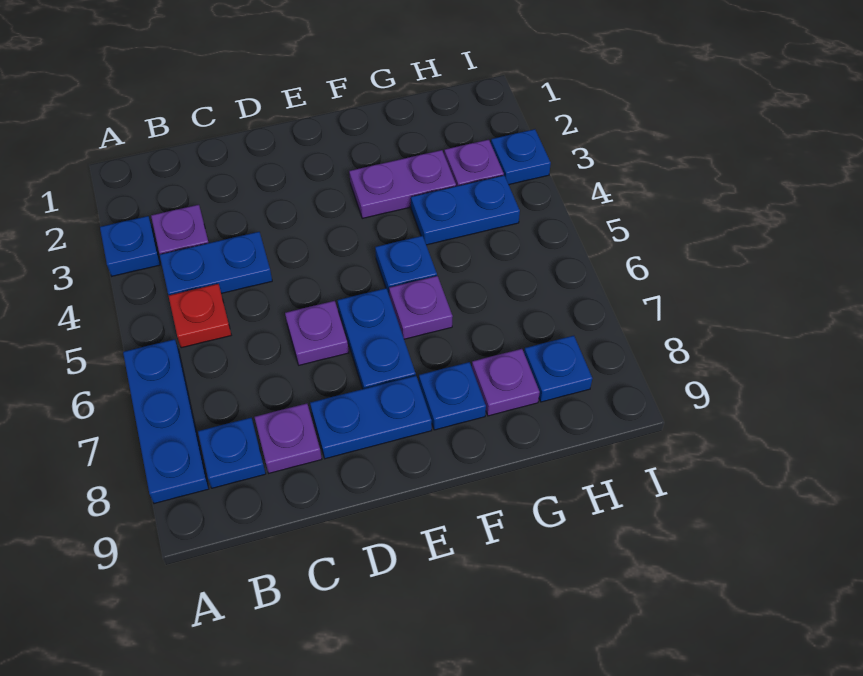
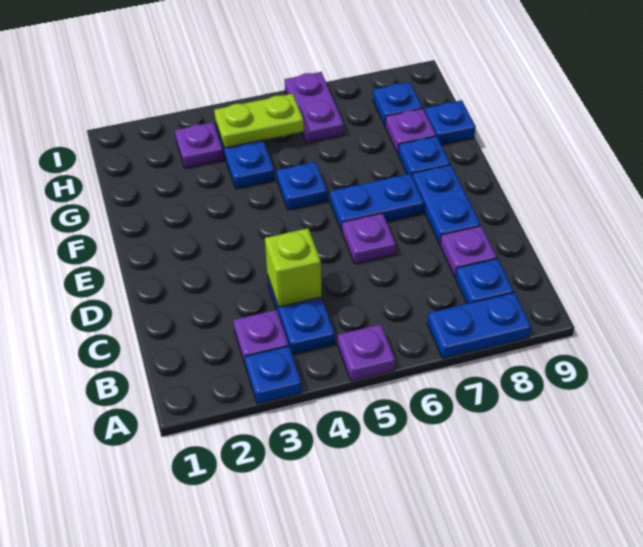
blue 1x3 plate [123,339,209,504] -> blue 1x2 plate [427,293,531,359]
red 1x1 plate [168,284,231,348] -> none
none -> lime 1x1 brick [265,228,322,307]
purple 1x2 plate [349,150,456,218] -> purple 1x2 plate moved to [285,72,344,143]
purple 1x1 plate [389,276,453,339] -> purple 1x1 plate moved to [338,324,395,381]
none -> lime 1x2 plate [214,94,304,148]
blue 1x1 plate [491,129,551,185] -> blue 1x1 plate moved to [425,100,476,145]

